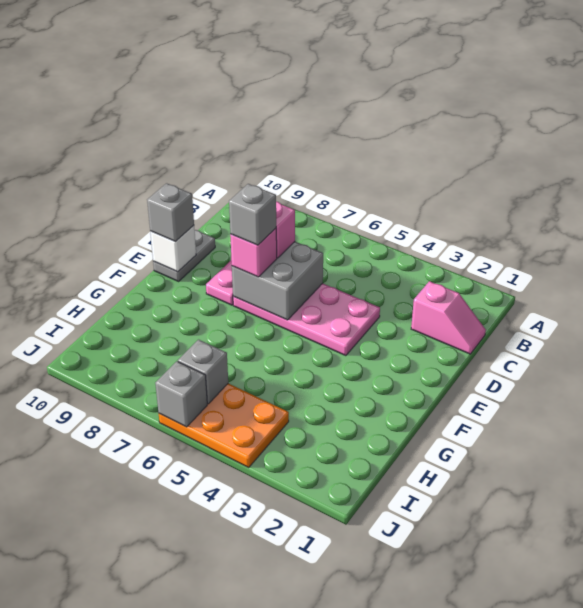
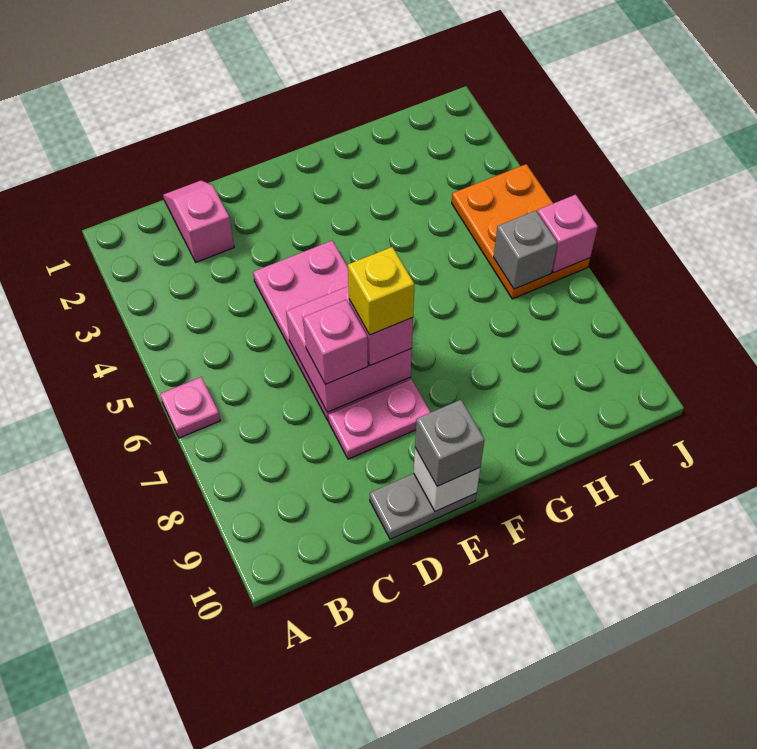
none -> pink 1x1 plate [160,377,220,438]
grey 2x2 brick [232,242,323,320] -> pink 2x2 brick [286,286,412,412]
grey 1x1 brick [229,184,276,245] -> yellow 1x1 brick [348,247,415,335]
grey 1x1 brick [155,361,207,427] -> pink 1x1 brick [537,195,598,273]

